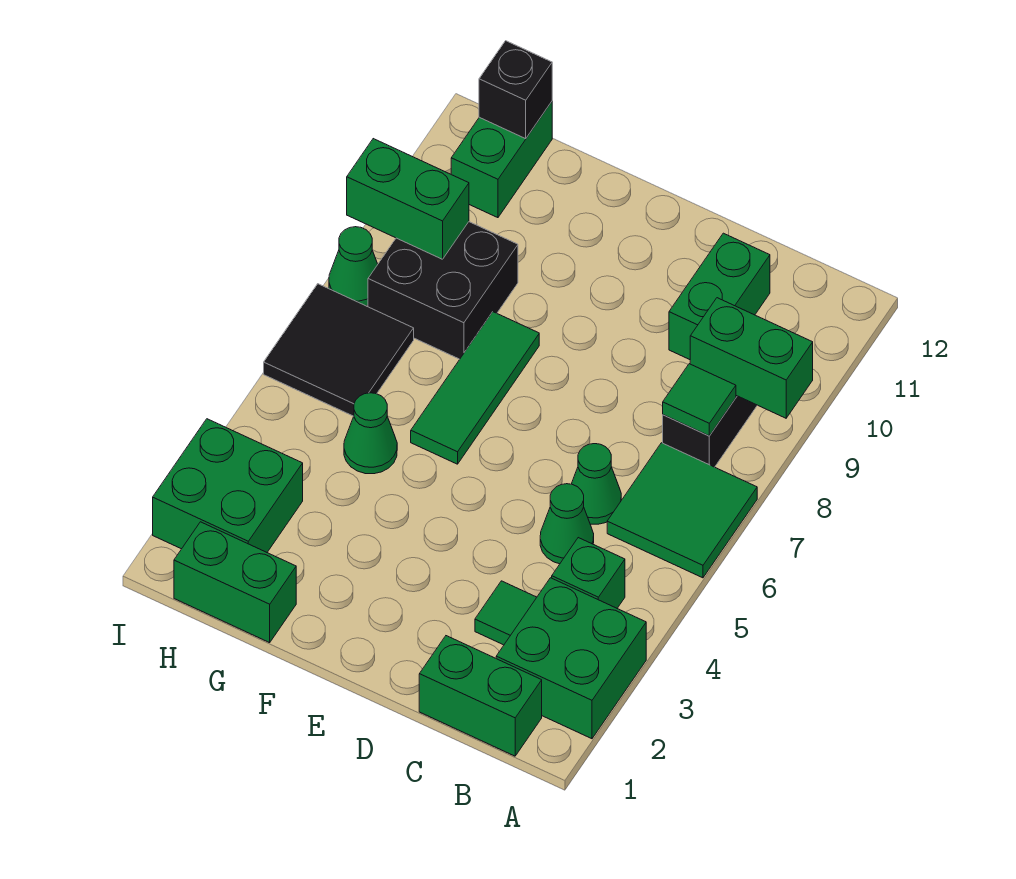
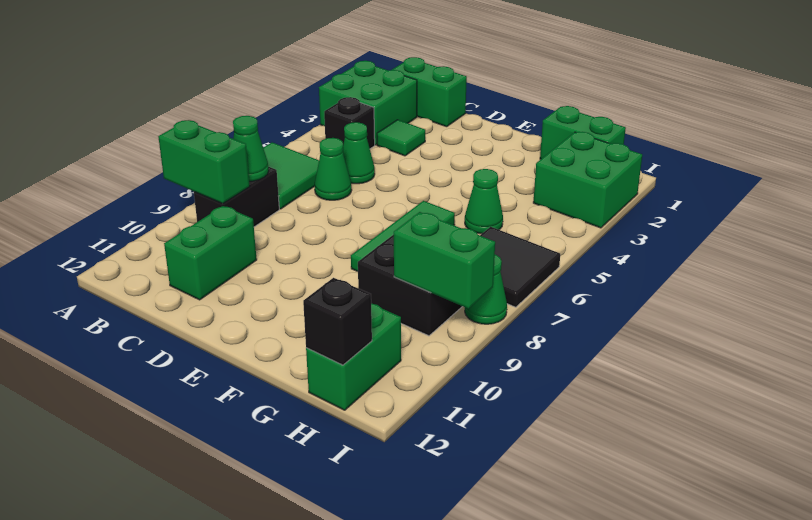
green 1x1 brick [552,538,625,608] -> black 1x1 brick [324,97,375,149]
green 1x1 tile [663,364,736,436] -> green 1x1 cone [233,116,269,181]

